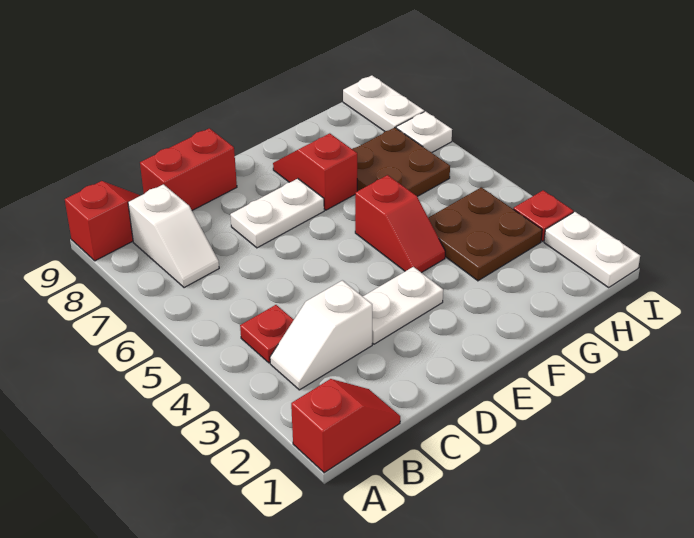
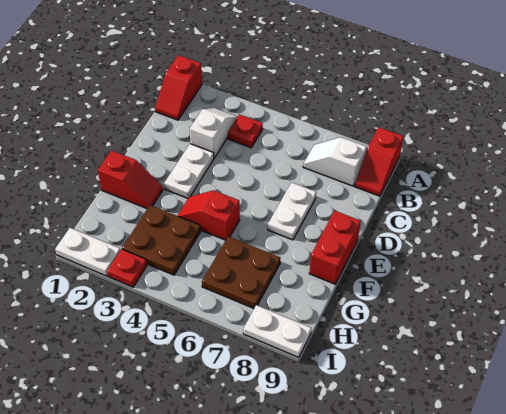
red 1x2 brick [140,128,237,210] -> red 1x2 brick moved to [309,211,361,284]
red 1x2 slope [273,133,357,210] -> red 1x2 slope moved to [98,150,163,209]
white 1x1 plate [396,111,452,152] -> none

